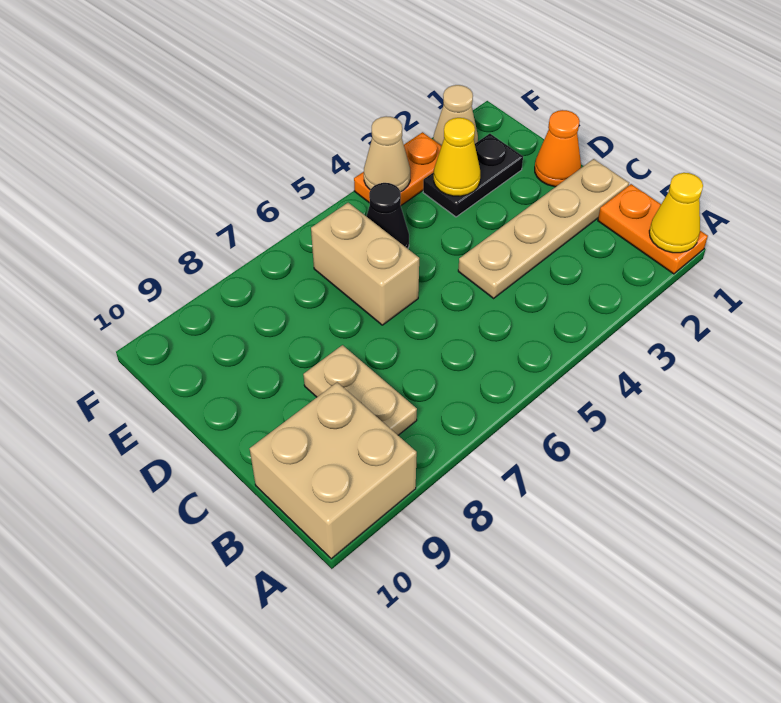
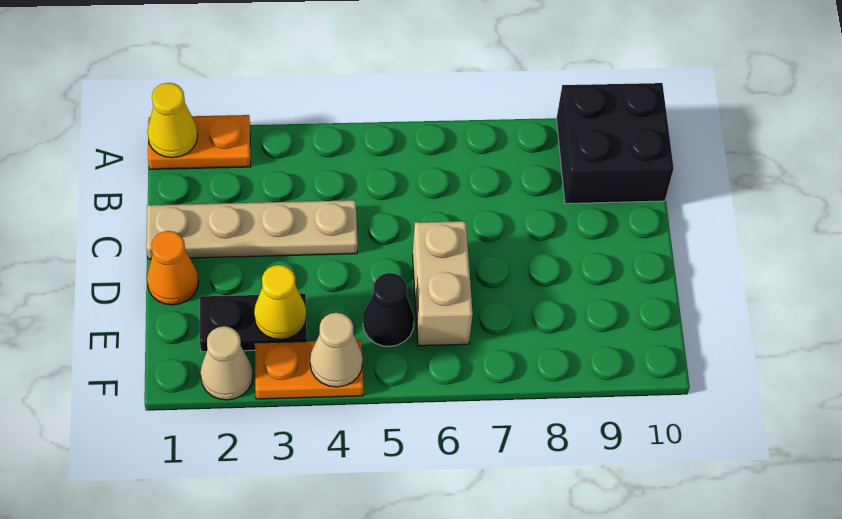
orange 1x2 plate [598,184,708,274] -> orange 1x2 plate turned to [148,115,251,169]
tan 2x2 brick [250,382,417,559] -> black 2x2 brick [556,83,674,204]
tan 1x2 plate [303,345,417,435] -> none

